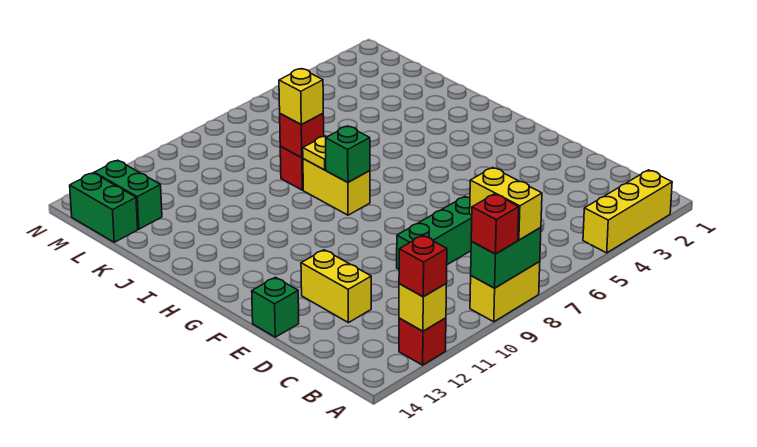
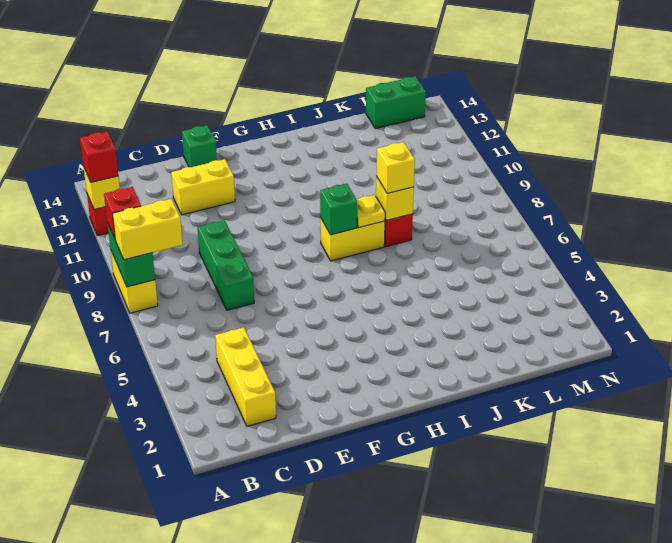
yellow 1x3 brick [583,170,672,253] -> yellow 1x3 brick moved to [215,327,276,426]
red 1x1 brick [280,114,324,158] -> yellow 1x1 brick [376,176,414,220]
green 1x2 brick [94,160,162,229] -> none

